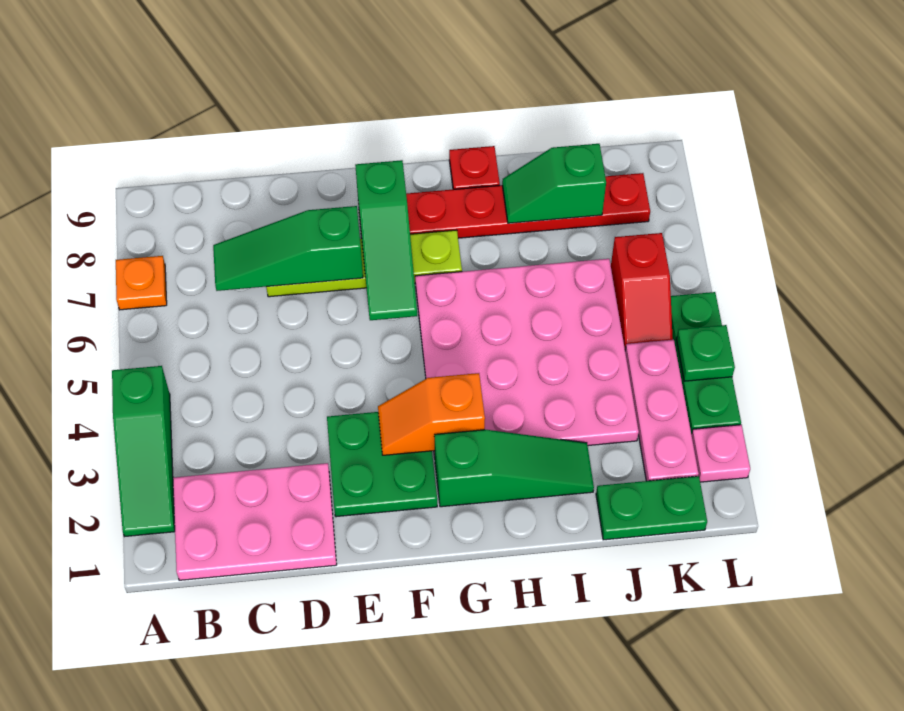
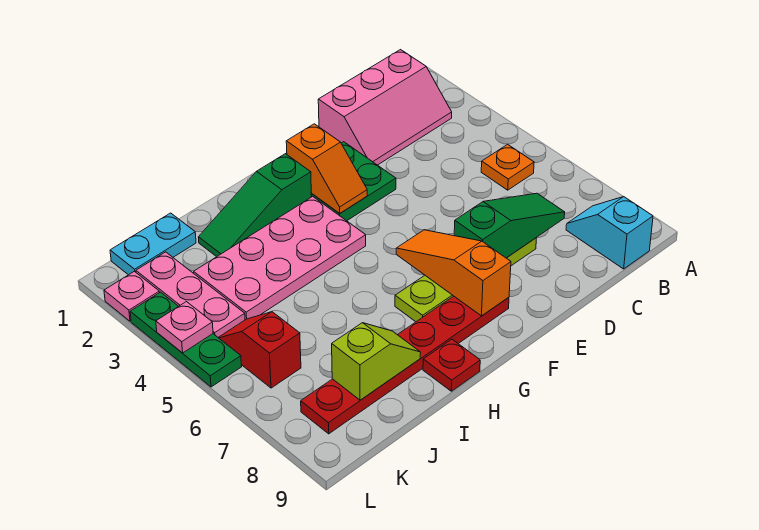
green 1x3 slope [112,366,175,536] -> none
orange 1x1 plate [116,256,167,310] -> orange 1x1 plate moved to [481,144,534,190]
pink 2x3 plate [173,463,337,580] -> pink 2x3 slope [318,50,452,165]
none -> cyan 1x2 slope [566,197,653,269]
orange 1x2 slope [378,373,485,455] -> orange 1x2 slope turned to [286,124,367,213]
green 1x3 slope [355,160,417,320] -> orange 1x3 slope [396,230,511,316]
pink 4x4 plate [415,259,639,458] -> pink 2x4 plate [194,196,366,320]
green 1x2 slope [502,144,606,223] -> lime 1x2 slope [332,323,421,400]
green 1x2 plate [596,476,707,540] -> cyan 1x2 plate [110,213,196,275]
green 1x1 plate [676,325,735,381] -> pink 1x1 plate [156,302,213,353]

